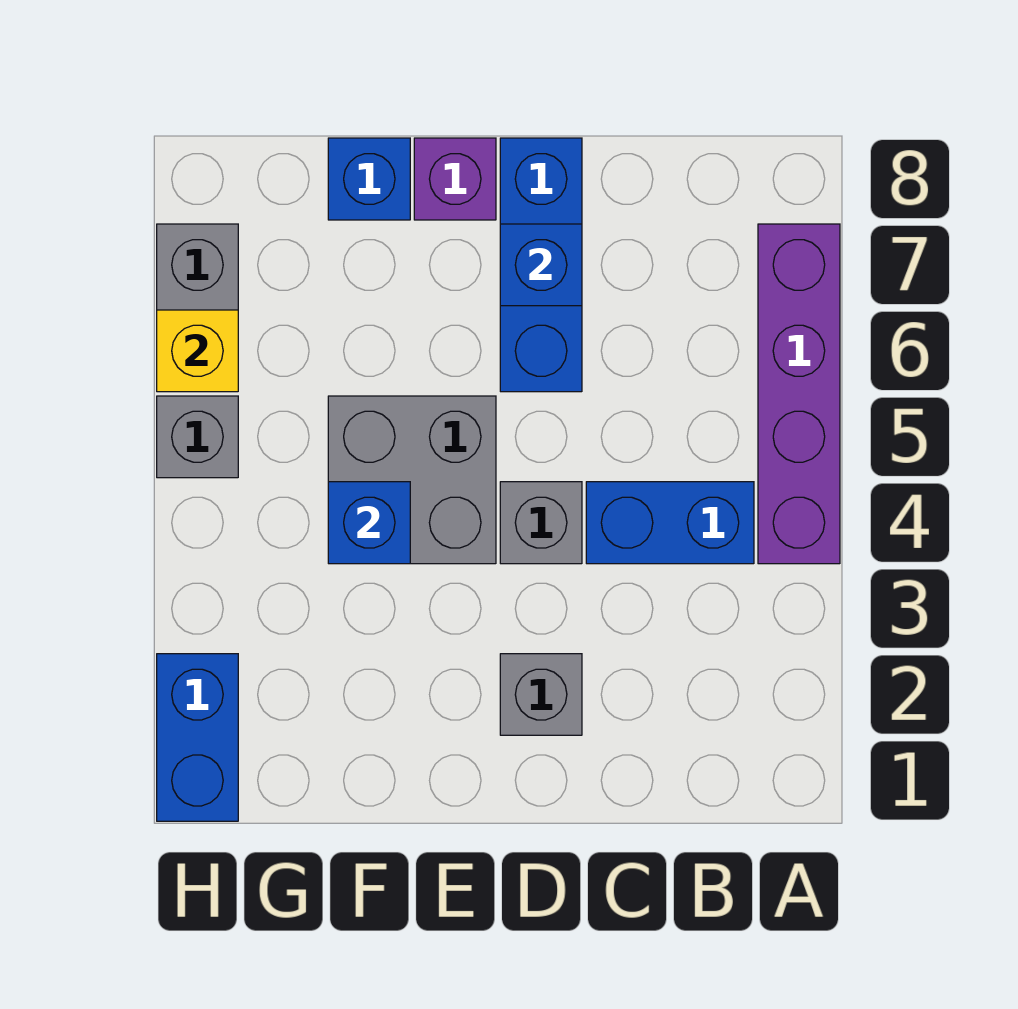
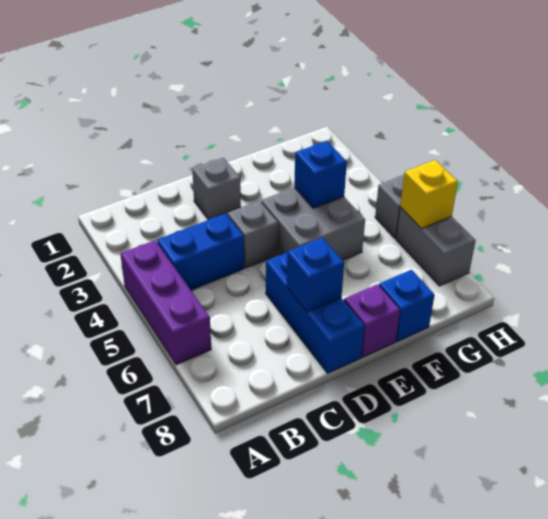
purple 1x4 brick [758,224,840,564] -> purple 1x3 brick [120,240,211,365]
blue 1x2 brick [157,654,238,821] -> none

